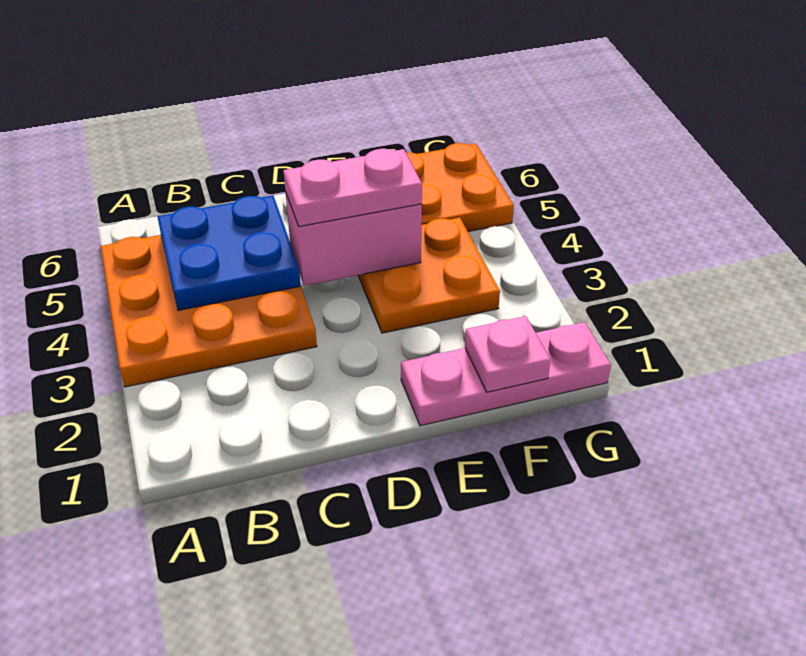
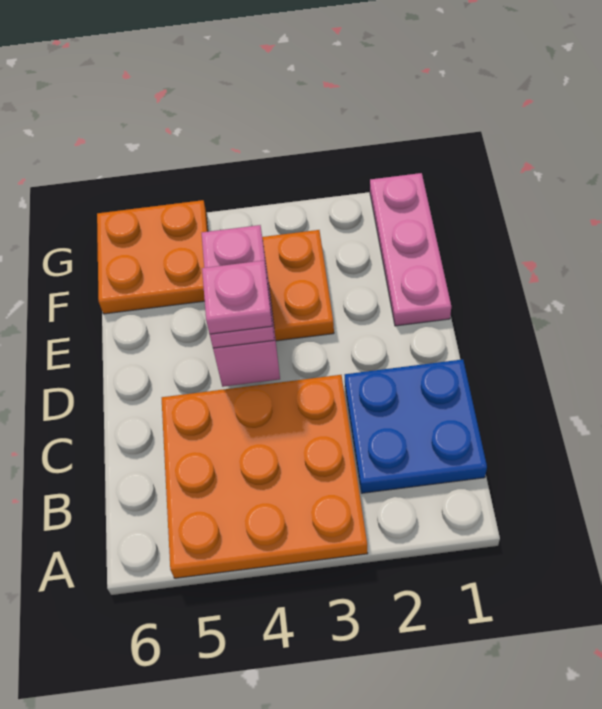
blue 2x2 plate [157,195,301,310] -> blue 2x2 plate moved to [345,359,487,493]
pink 1x1 plate [465,316,551,392] -> pink 1x1 plate moved to [202,260,272,334]

